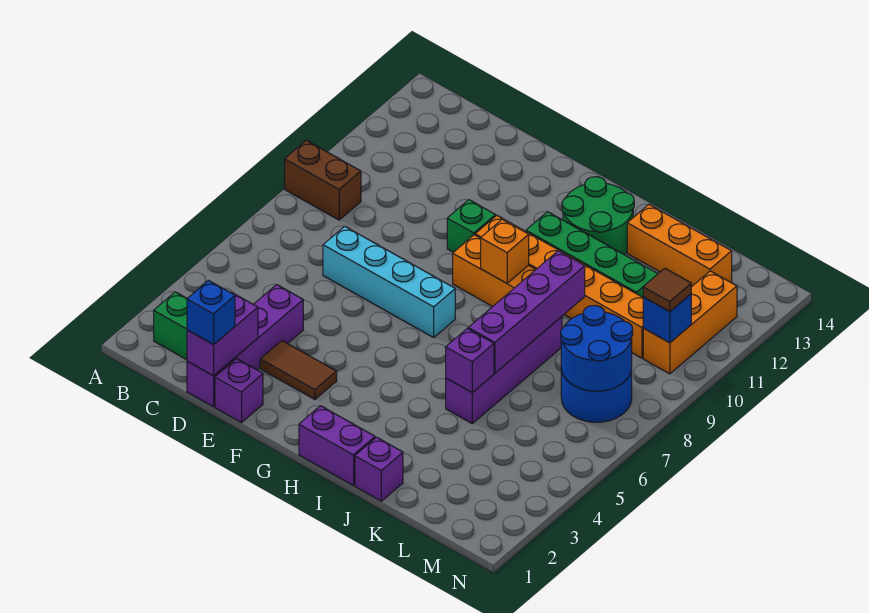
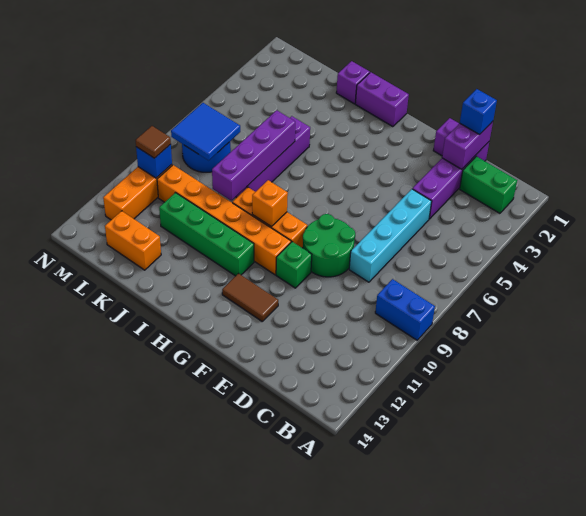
brown 1x2 brick [285,140,361,220] -> blue 1x2 brick [375,279,435,340]
cyan 1x4 brick [323,226,455,337] -> cyan 1x4 brick turned to [349,189,432,282]
brown 1x2 tile [260,341,337,399] -> brown 1x2 tile moved to [222,273,278,321]
green 2x2 round brick [562,177,634,254] -> green 2x2 round brick moved to [303,214,355,277]
purple 1x1 brick [446,328,494,393] -> none
orange 1x3 brick [627,205,732,287] -> orange 1x2 brick [105,211,161,270]
blue 2x2 round brick [561,305,633,391] -> blue 2x2 tile [171,103,240,160]

